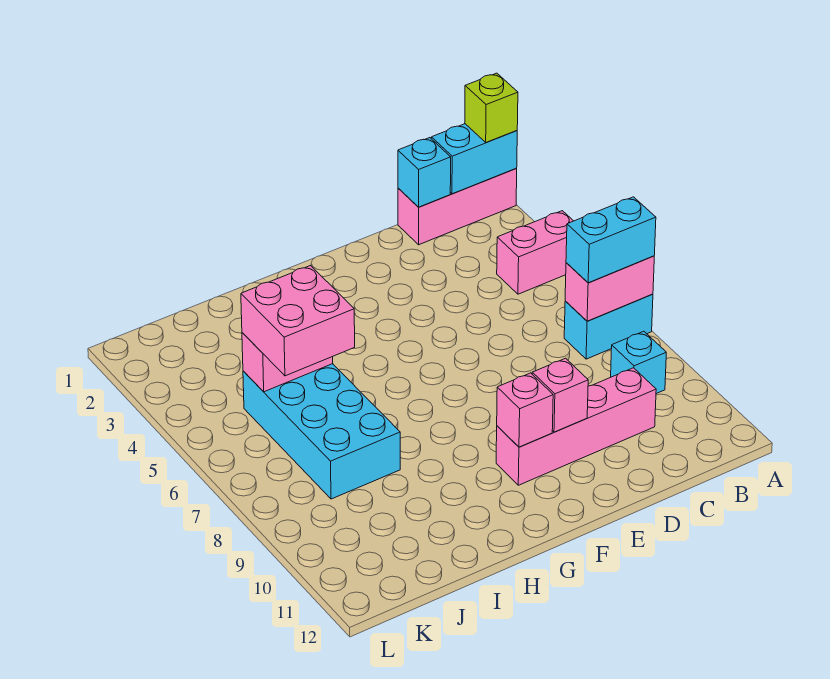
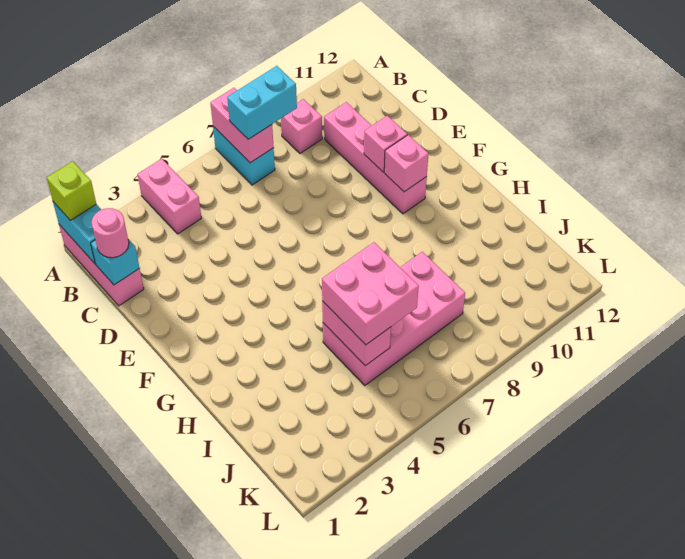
cyan 1x2 brick [566,197,656,283] -> cyan 1x2 brick turned to [227,66,297,139]
cyan 1x1 brick [611,331,666,394] -> pink 1x1 brick [281,99,322,153]
none -> pink 1x1 round brick [91,208,129,258]
cyan 2x4 brick [243,364,400,499] -> pink 2x4 brick [323,252,465,385]

